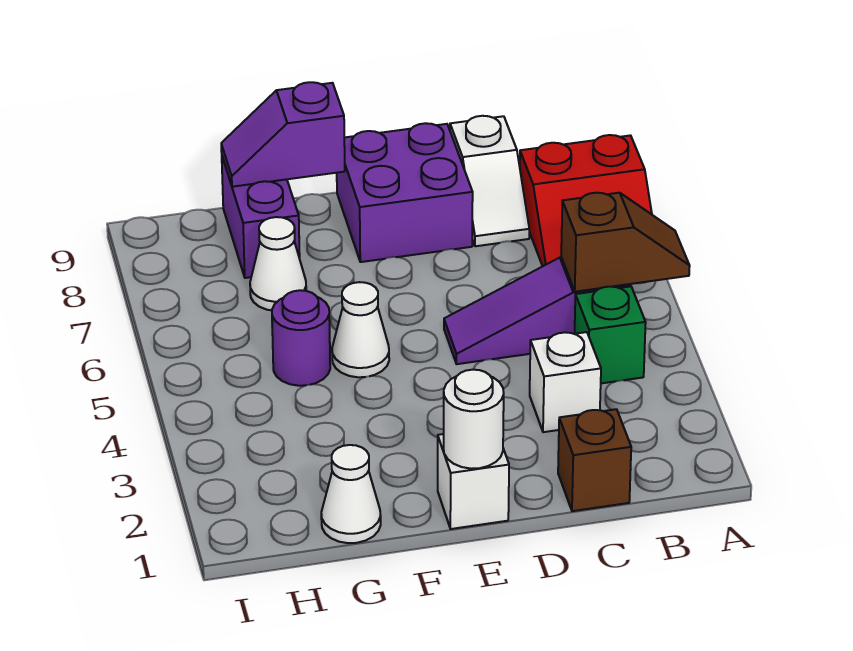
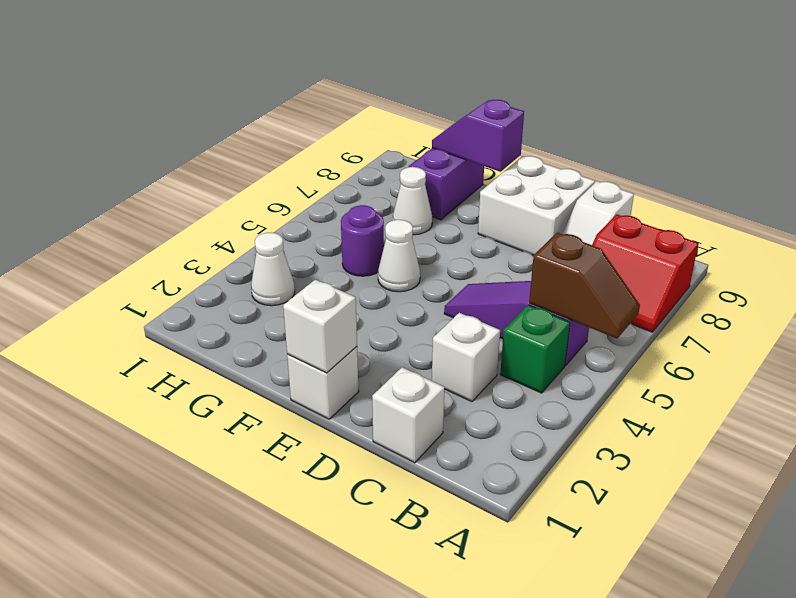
brown 1x1 brick [558,409,631,511] -> white 1x1 brick [372,367,445,463]
purple 2x2 brick [337,123,473,262] -> white 2x2 brick [478,156,595,255]
white 1x1 round brick [444,370,504,469] -> white 1x1 brick [283,280,357,373]
white 1x1 cone [321,445,381,543] -> white 1x1 cone moved to [251,233,295,306]

